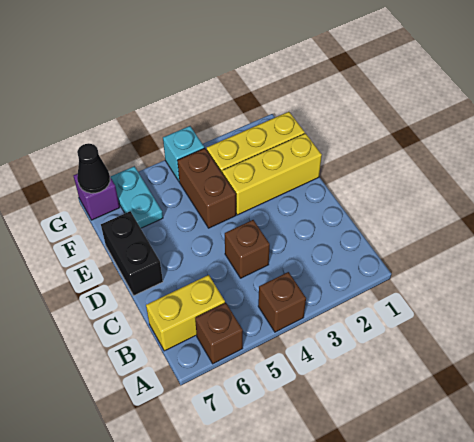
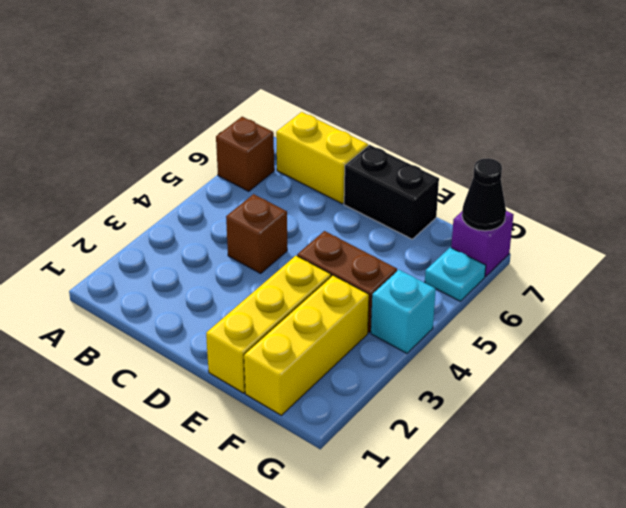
brown 1x1 brick [258,272,306,332] -> none
yellow 1x2 brick [146,275,225,351] -> yellow 1x2 brick turned to [276,112,368,204]
cyan 1x2 plate [110,166,163,228] -> cyan 1x1 plate [425,247,486,301]

